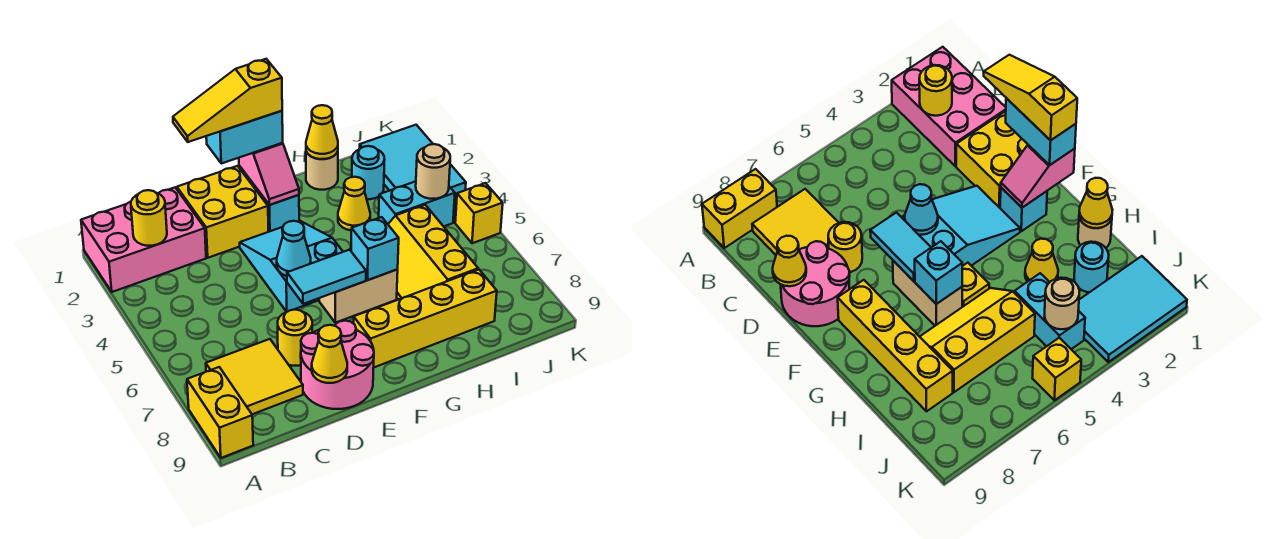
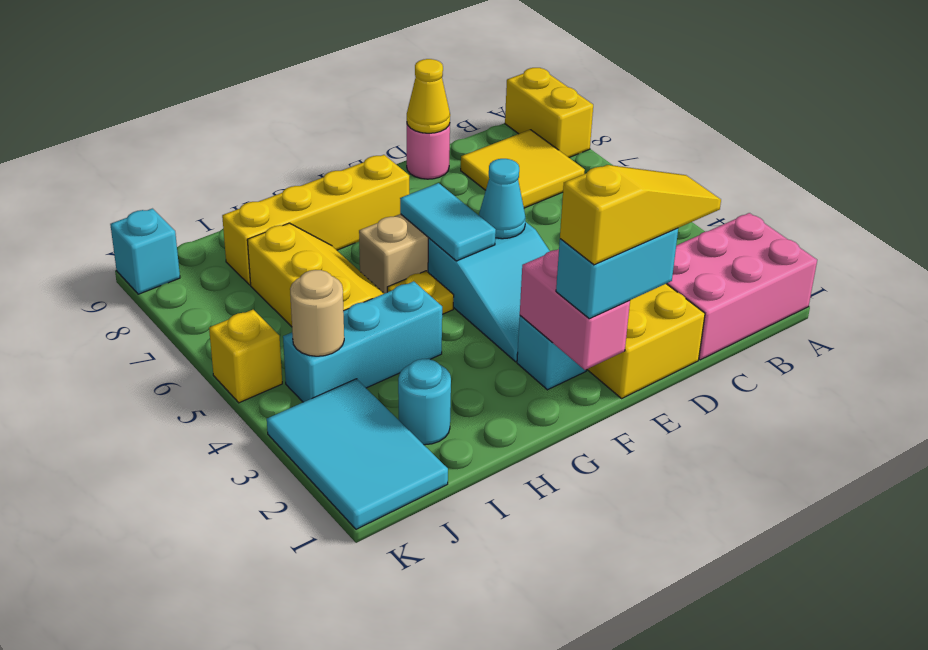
yellow 1x1 round brick [131,190,167,246] -> none
yellow 1x1 round brick [278,310,312,366] -> none
pink 2x2 round brick [301,321,374,409] -> pink 1x1 round brick [407,124,450,179]
cyan 1x2 tile [287,250,366,304] -> cyan 1x2 tile turned to [400,183,496,261]
pink 1x2 slope [239,143,299,205] -> pink 1x2 brick [520,249,630,370]
cyan 1x1 brick [351,217,399,280] -> cyan 1x1 brick moved to [110,209,180,294]
tan 1x1 round brick [306,151,338,190] -> none
yellow 1x1 cone [306,105,338,159] -> none
yellow 1x1 cone [338,177,370,230] -> none
cyan 1x2 brick [379,181,455,226] -> cyan 1x3 brick [283,281,442,402]

